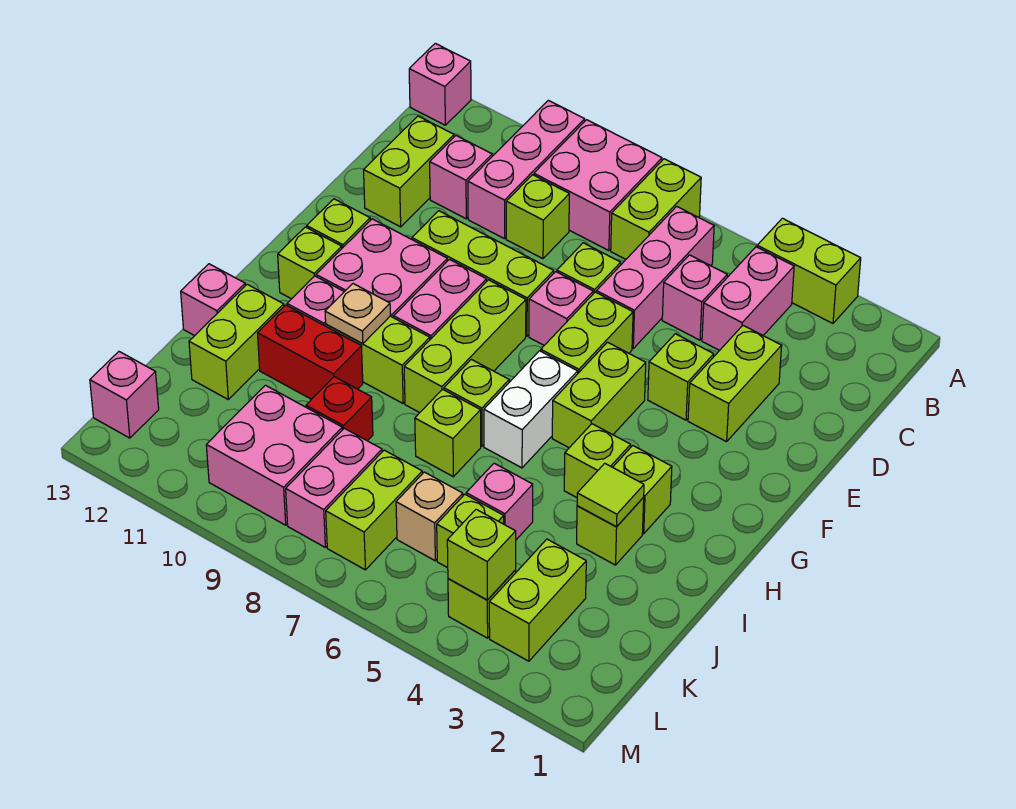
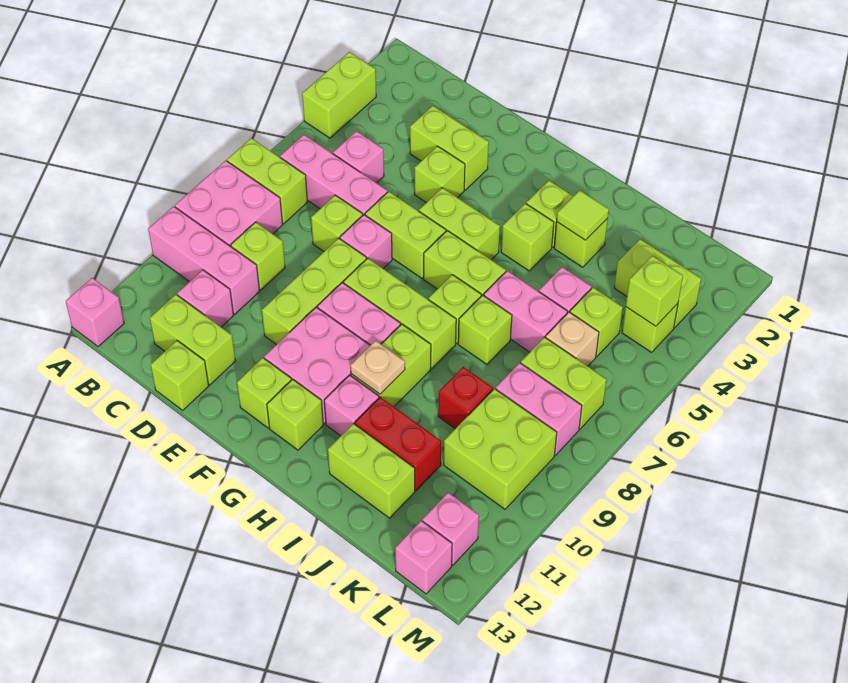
pink 1x2 brick [702,247,794,351] -> pink 1x2 brick moved to [484,271,567,352]
none -> lime 1x1 brick [151,341,209,410]
white 1x2 brick [484,351,578,468] -> lime 1x2 brick [424,231,506,296]
red 1x2 brick [258,305,363,399] -> red 1x2 brick turned to [355,397,441,491]
pink 1x1 brick [181,264,245,336] -> pink 1x1 brick moved to [423,493,479,565]
pink 2x2 brick [206,385,342,525] -> lime 2x2 brick [444,389,557,509]

